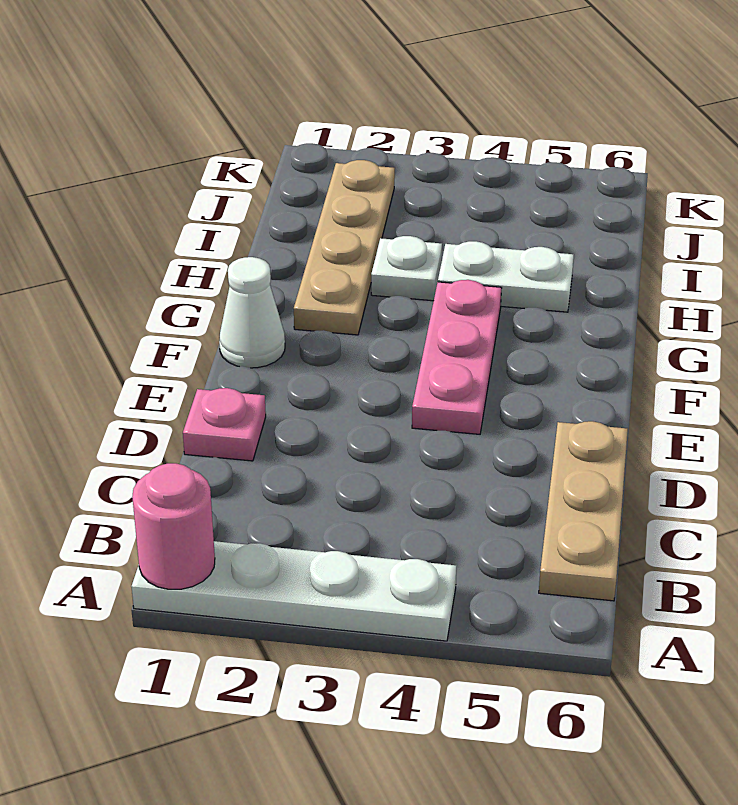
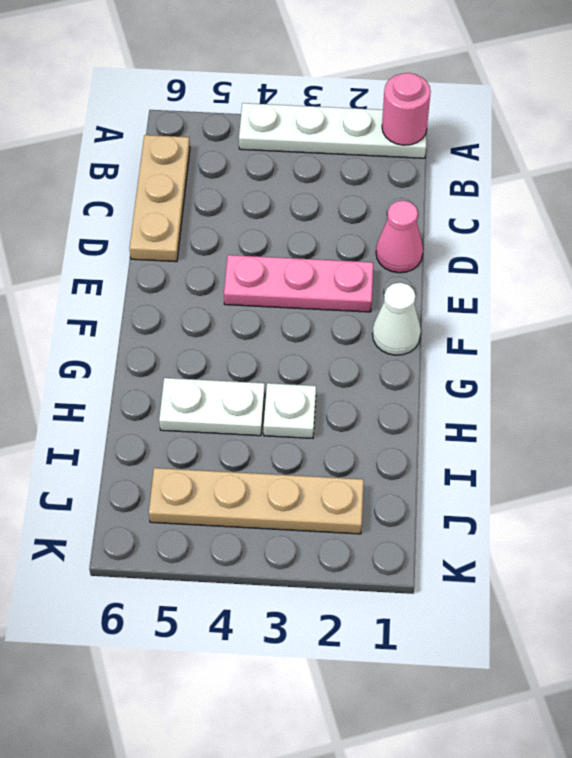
pink 1x1 plate [183,388,266,461] -> pink 1x1 cone [376,200,423,273]
pink 1x3 plate [412,280,501,434] -> pink 1x3 plate turned to [224,255,373,312]
tan 1x4 plate [294,160,395,335] -> tan 1x4 plate turned to [149,468,364,534]

